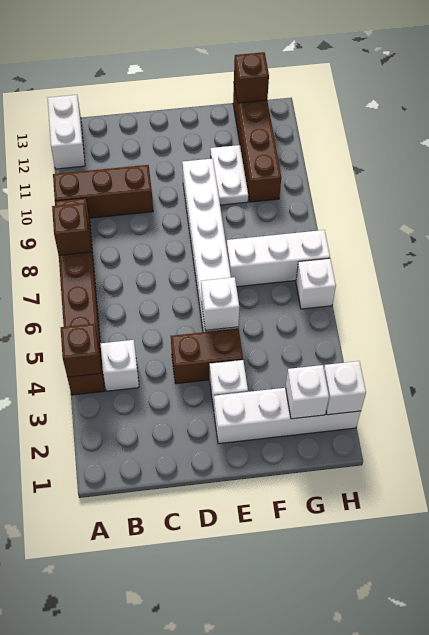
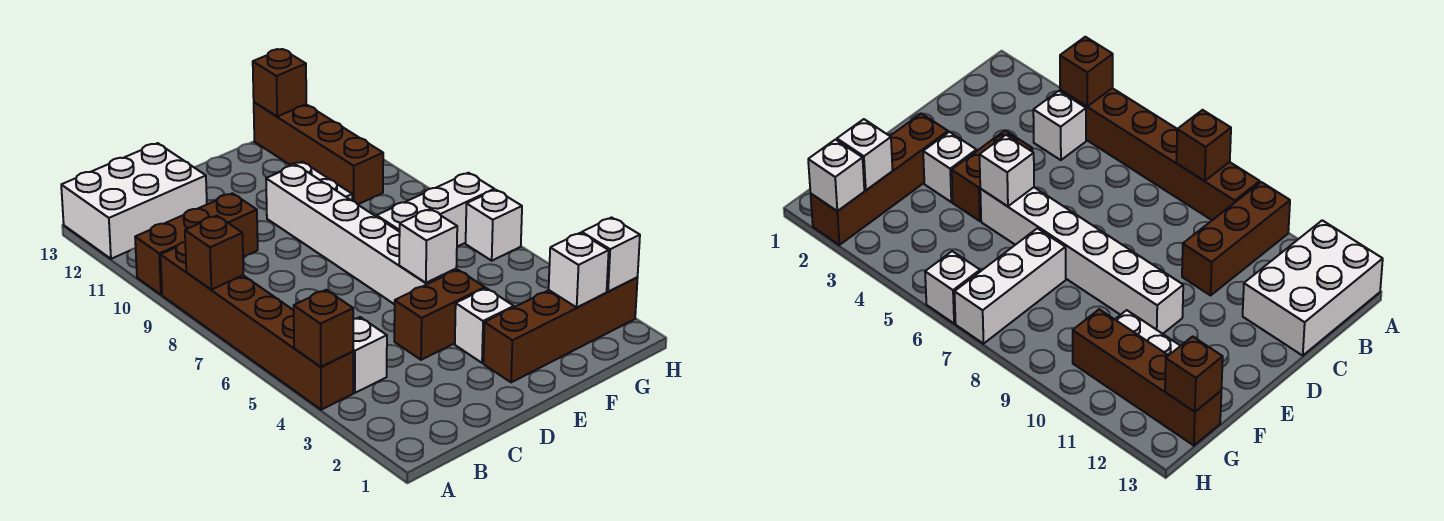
white 1x2 brick [48,95,85,169] -> white 2x3 brick [61,143,207,259]
white 1x4 brick [214,388,361,444] -> brown 1x4 brick [483,277,638,382]

